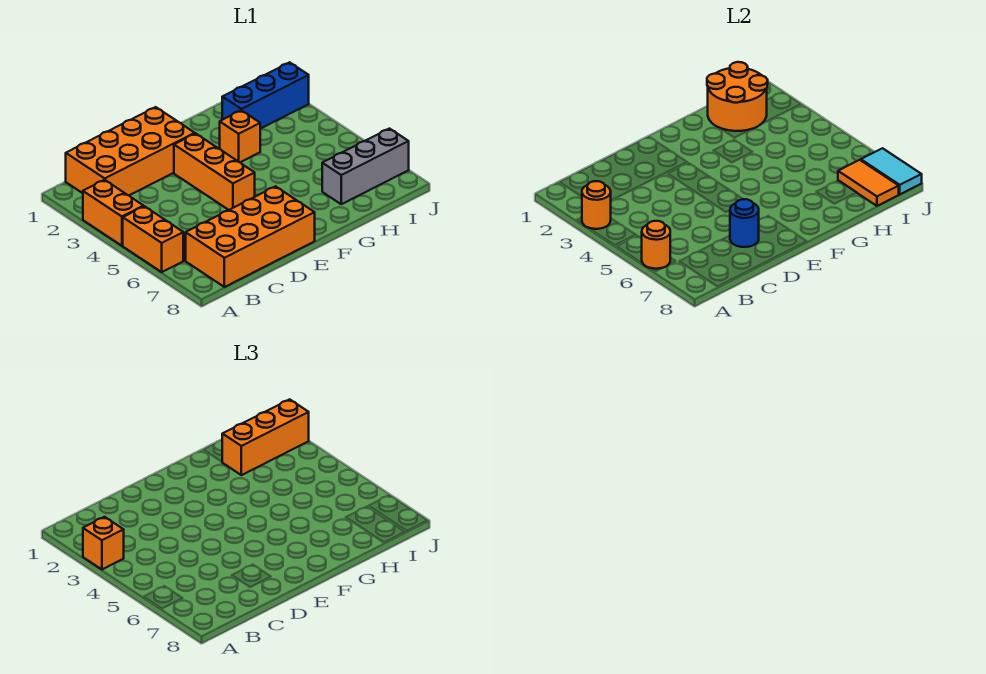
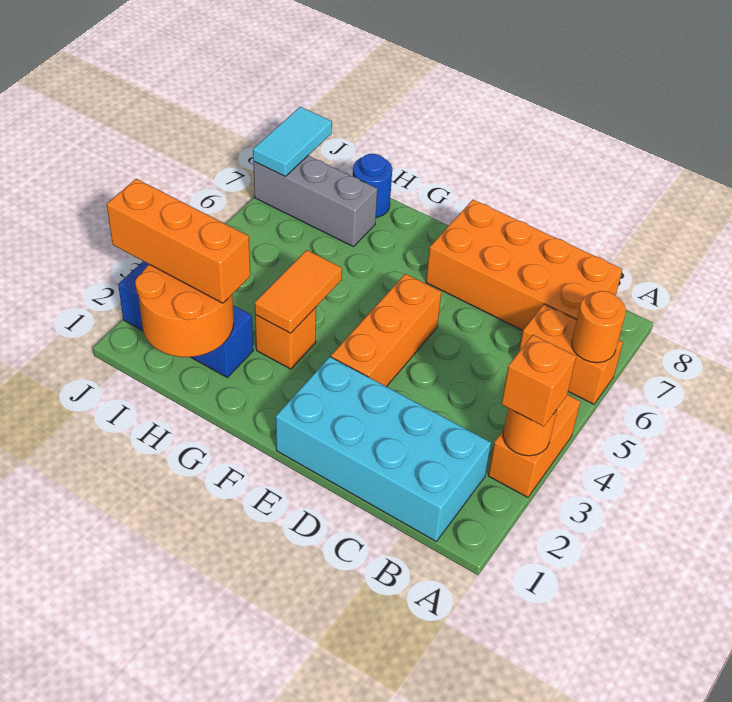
orange 1x2 brick [123,206,183,272] -> orange 1x2 brick turned to [519,304,623,404]
orange 2x4 brick [66,107,195,195] -> cyan 2x4 brick [276,357,491,541]
blue 1x1 round brick [730,199,759,247] -> blue 1x1 round brick moved to [353,154,392,217]
orange 1x2 tile [838,160,899,206] -> orange 1x2 tile moved to [255,250,342,333]

